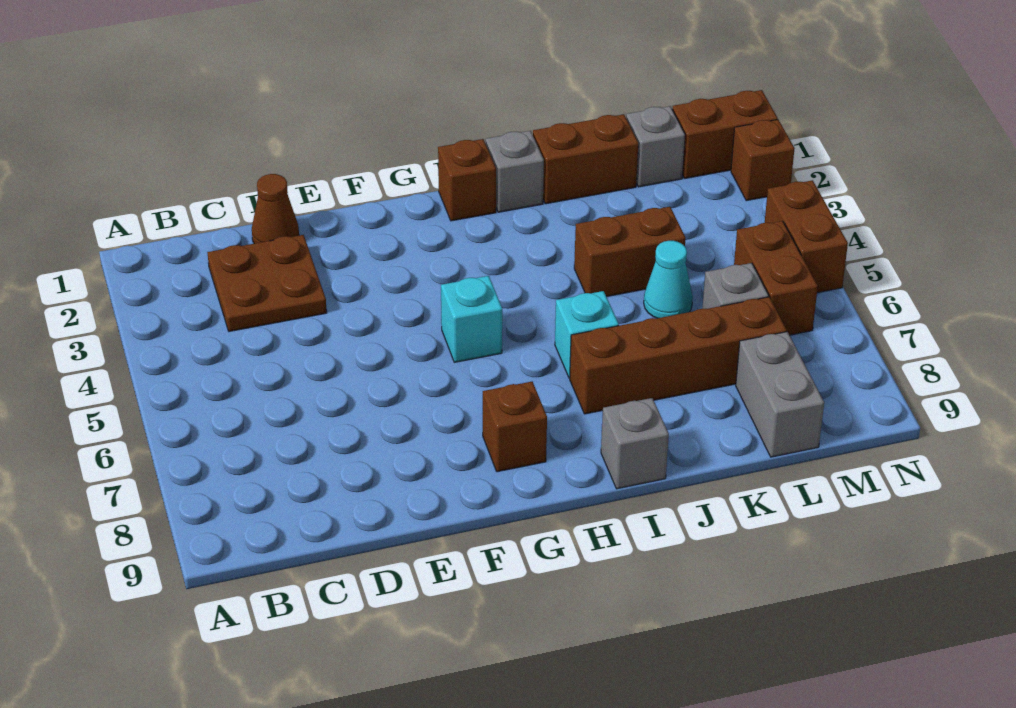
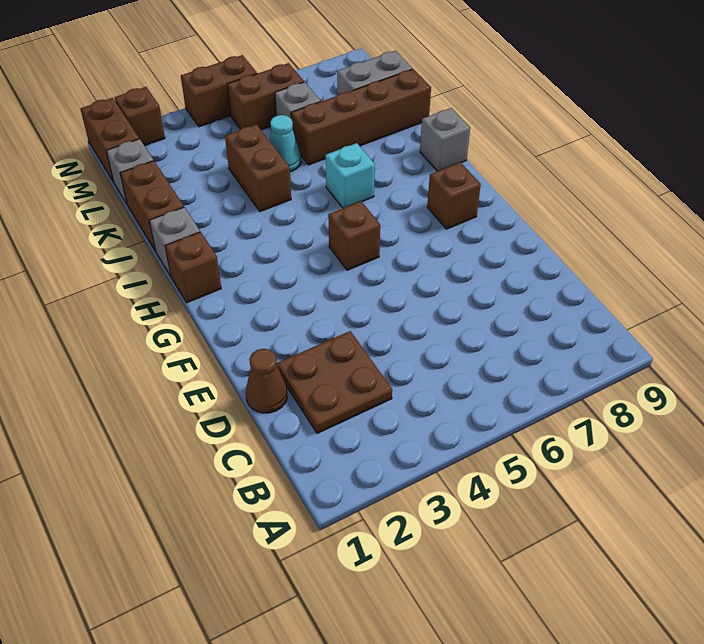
cyan 1x1 brick [441,276,502,362] -> brown 1x1 brick [328,201,380,270]
brown 1x4 brick [570,297,787,414] -> brown 1x4 brick turned to [291,69,431,165]

